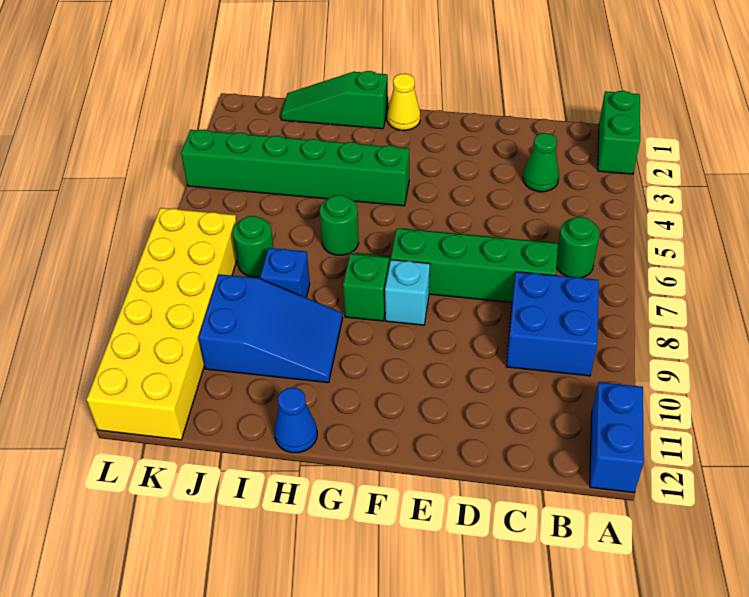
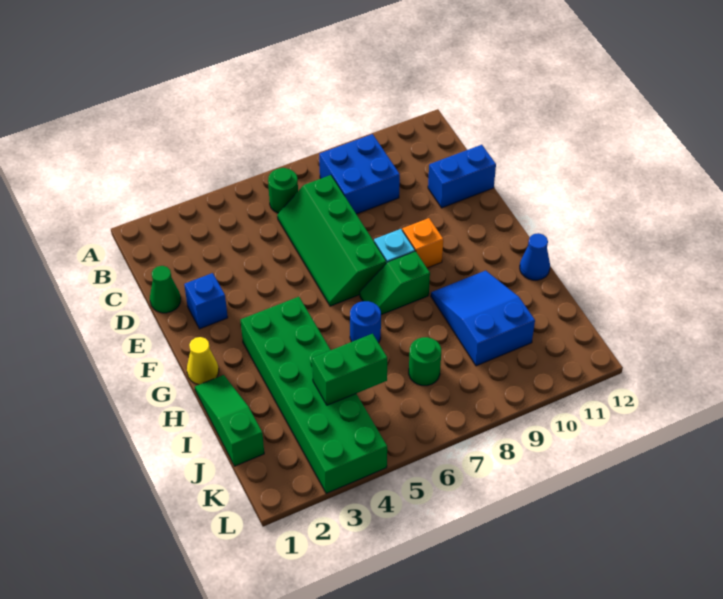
green 1x2 brick [598,91,640,174] -> green 1x2 brick moved to [312,334,387,405]
blue 1x2 brick [590,382,644,493] -> blue 1x2 brick moved to [428,145,496,208]
green 1x1 cone [523,133,559,192] -> green 1x1 cone moved to [150,266,181,313]
none -> orange 1x1 brick [402,218,443,268]
green 1x6 brick [181,129,409,206] -> green 2x6 brick [240,297,387,493]
green 1x3 slope [281,71,388,129] -> green 1x3 slope turned to [195,375,264,466]
green 1x1 round brick [320,195,359,255] -> blue 1x1 round brick [350,301,381,343]
blue 1x1 brick [260,248,310,298] -> blue 1x1 brick moved to [184,273,228,329]
yellow 2x6 brick [87,208,237,440] -> none

